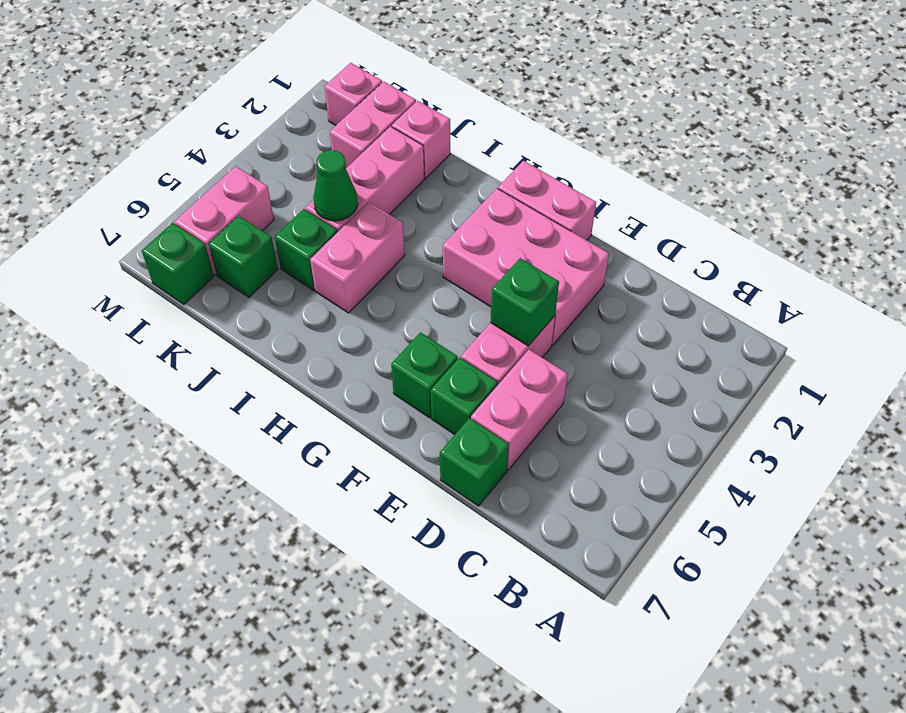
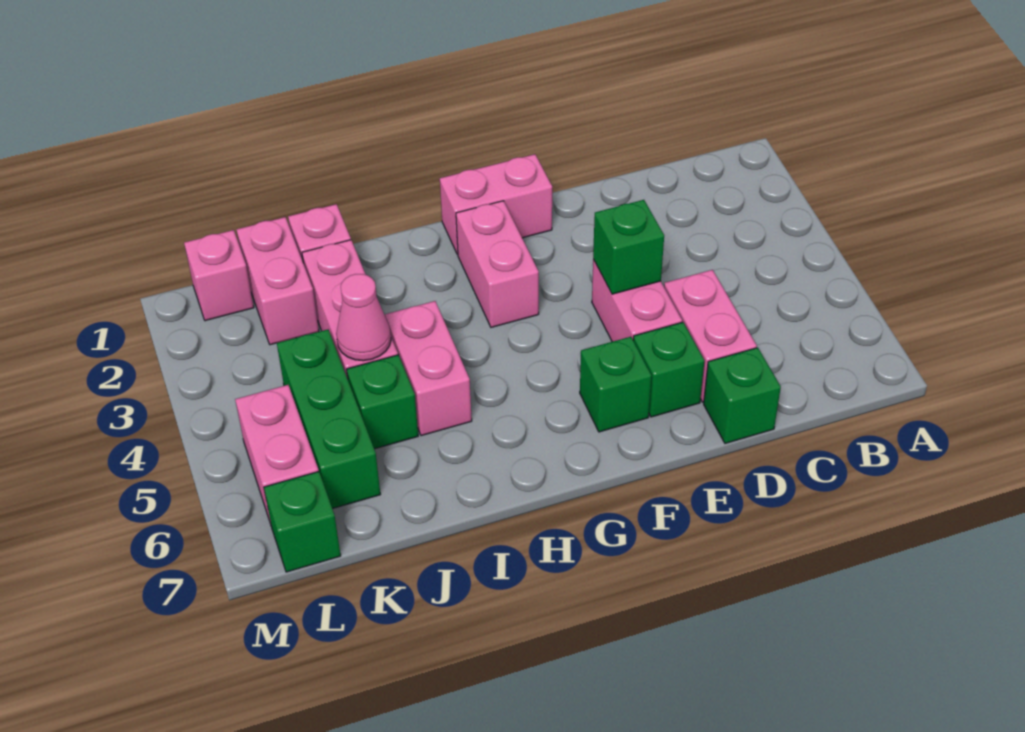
pink 2x3 brick [443,189,609,345] -> pink 1x2 brick [456,201,539,327]
green 1x1 cone [313,150,358,221] -> pink 1x1 cone [336,274,391,361]
green 1x1 brick [208,216,278,297] -> green 1x3 brick [277,330,380,509]

